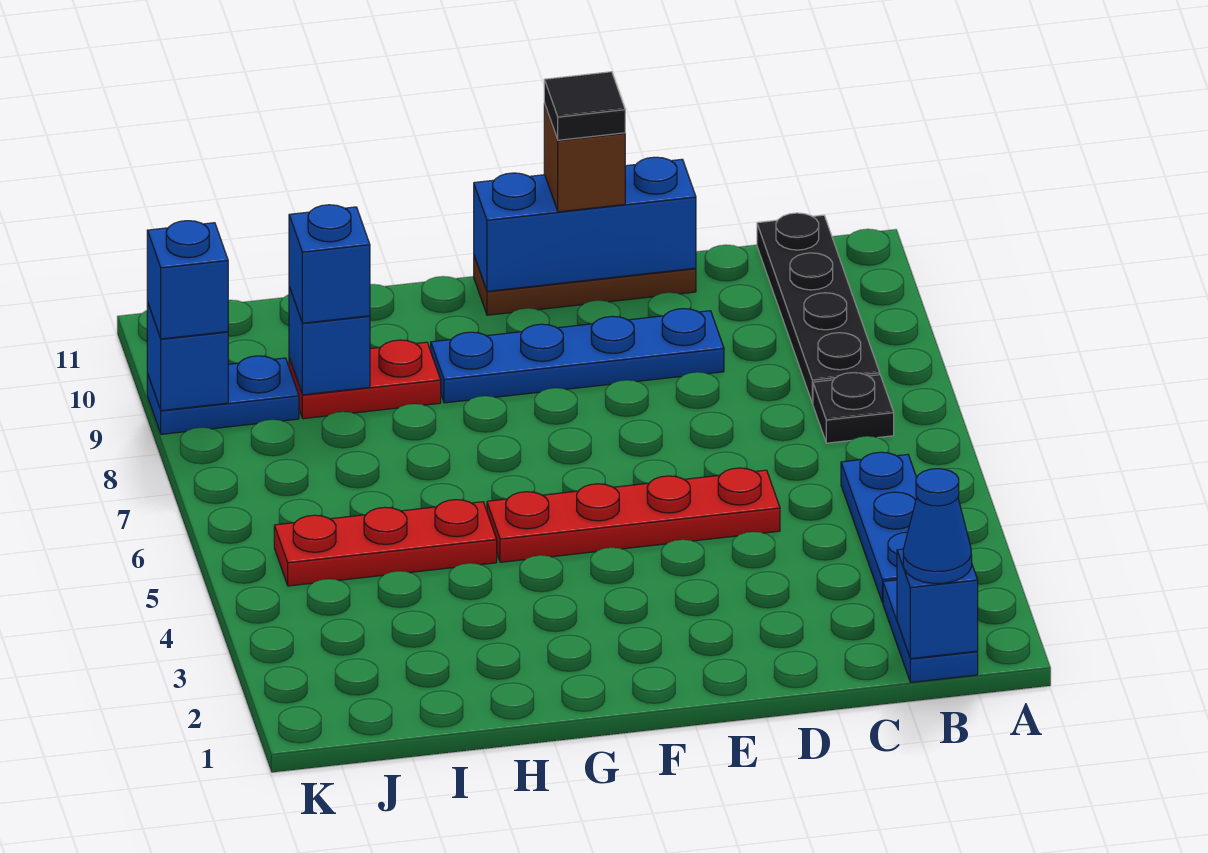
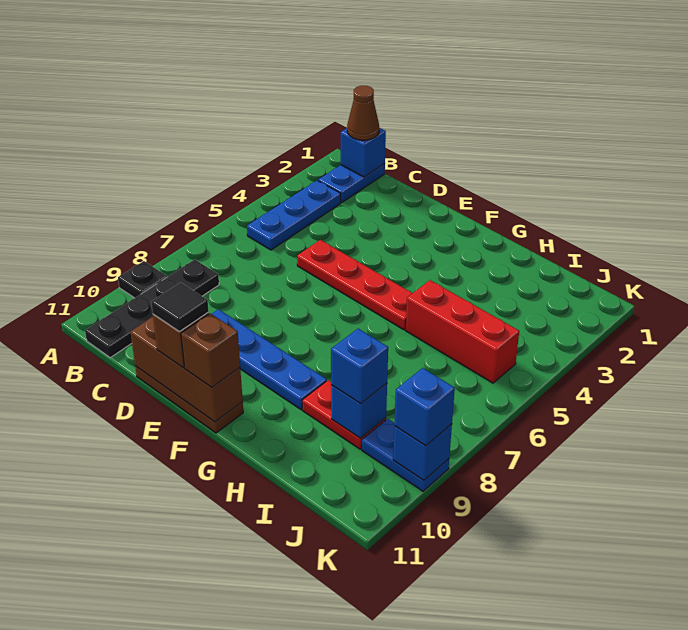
blue 1x1 cone [903,469,972,583] -> brown 1x1 cone [347,86,379,140]
black 1x1 plate [813,373,894,443] -> black 1x1 plate moved to [118,261,167,298]
blue 1x3 brick [474,157,696,291] -> brown 1x3 brick [130,317,243,422]
none -> brown 1x1 brick [181,313,240,387]
red 1x3 plate [274,500,497,586] -> red 1x3 brick [406,280,519,383]

